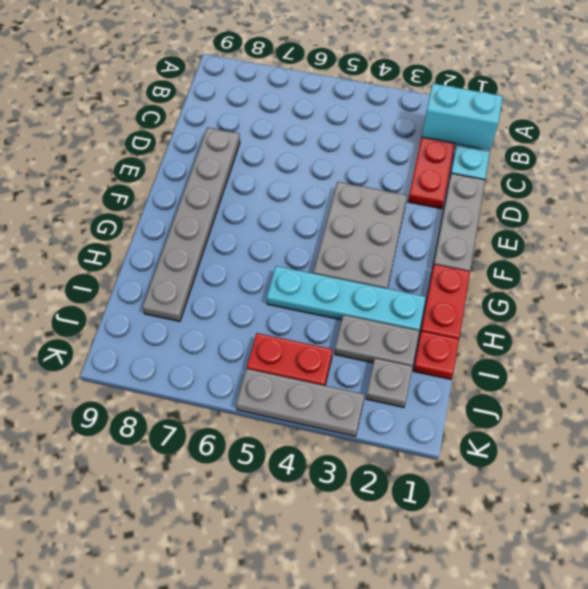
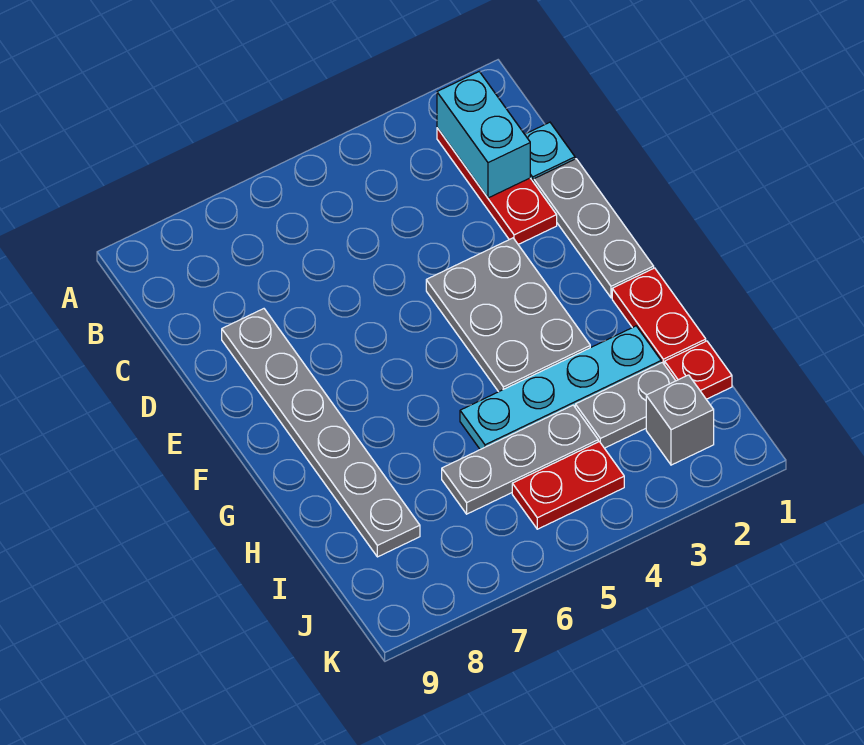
cyan 1x2 brick [422,84,503,150] -> cyan 1x2 brick turned to [437,72,530,198]
grey 1x1 plate [366,358,413,407] -> grey 1x1 brick [646,375,714,465]
grey 1x3 plate [236,369,364,436] -> grey 1x3 plate moved to [442,405,598,514]

